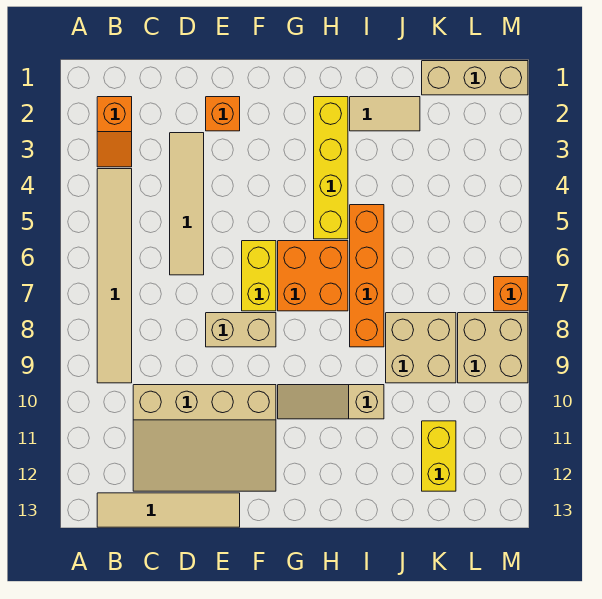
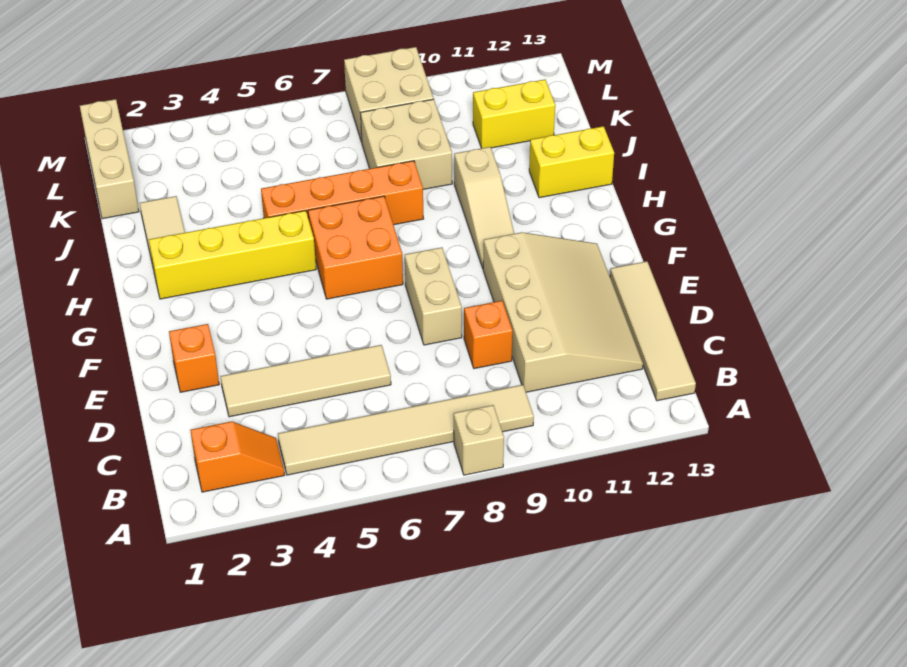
none -> tan 1x1 brick [454,405,504,475]
yellow 1x2 brick [242,241,276,311] -> yellow 1x2 brick moved to [529,126,614,198]
orange 1x1 brick [494,277,528,311] -> orange 1x1 brick moved to [464,301,513,369]

